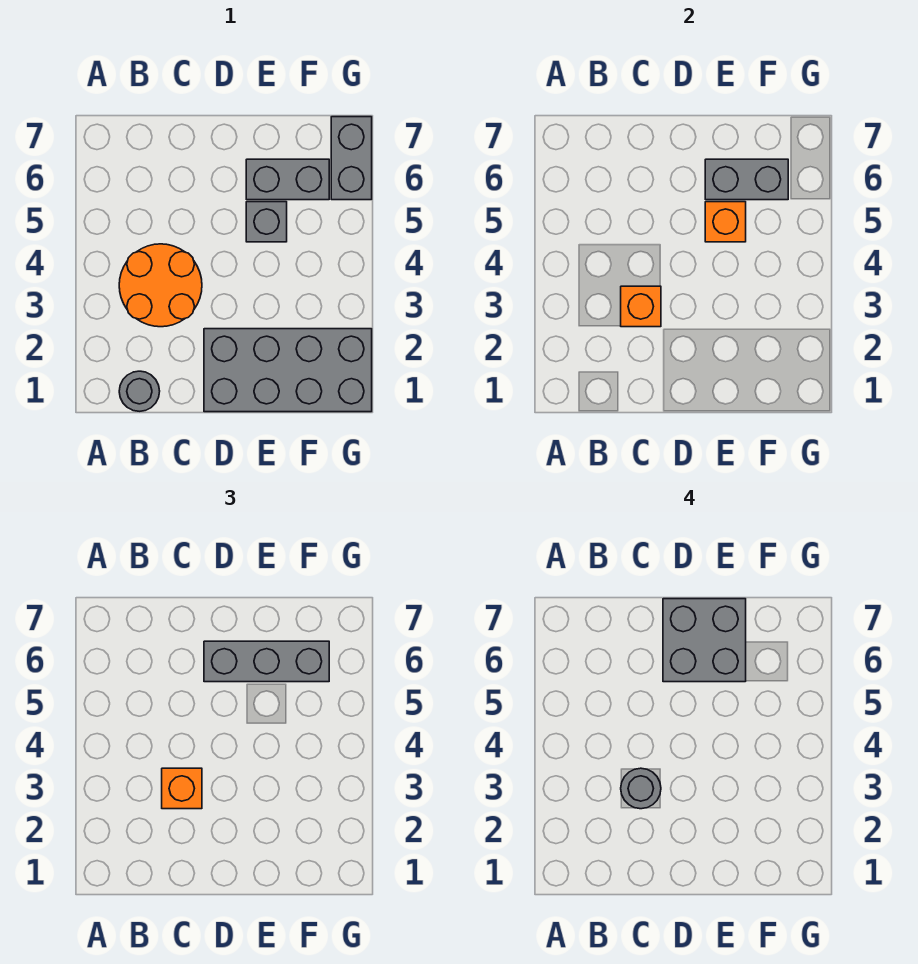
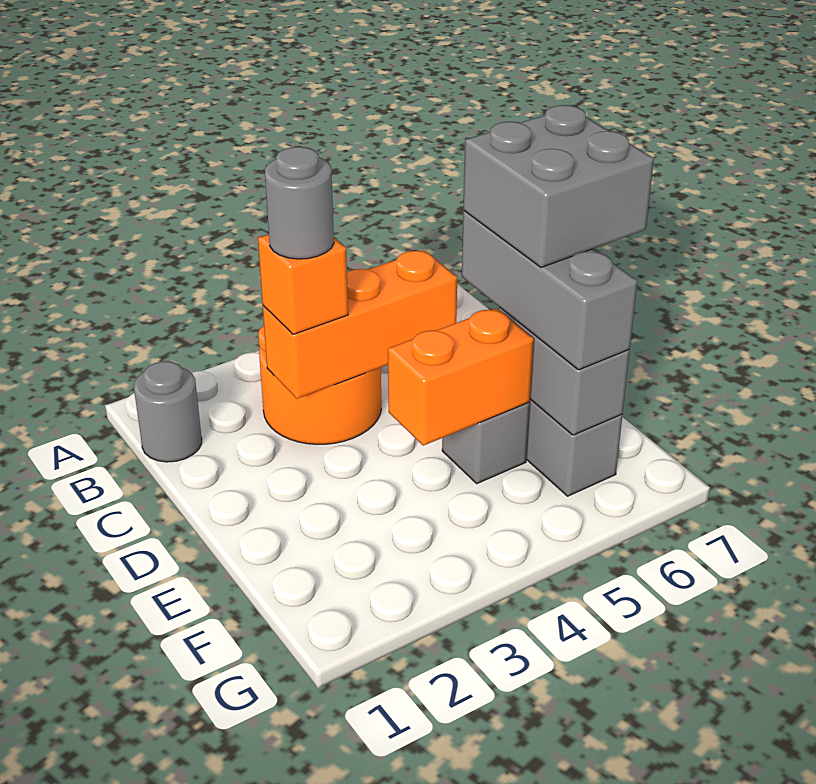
orange 1x1 brick [621,286,661,327] -> orange 1x3 brick [263,250,457,399]
grey 2x4 brick [204,329,372,412] -> none
orange 1x1 brick [705,202,746,242] -> orange 1x2 brick [388,308,534,446]
grey 1x2 brick [331,117,372,200] -> none

